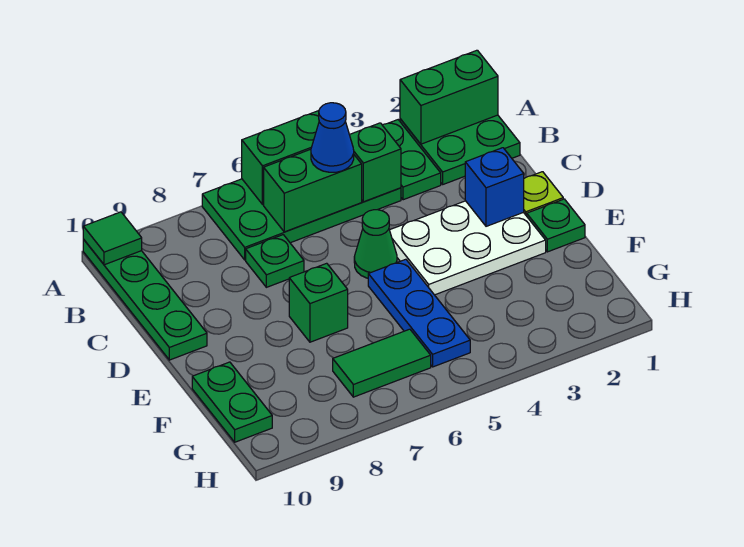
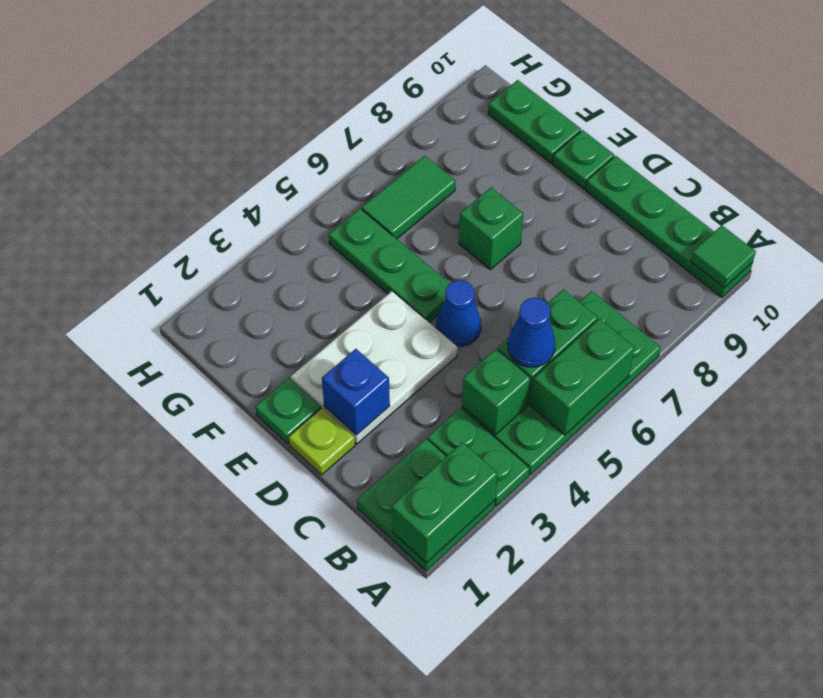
green 1x1 plate [246,235,304,287] -> green 1x1 plate moved to [553,130,614,189]
green 1x1 cone [354,210,397,278] -> blue 1x1 cone [436,280,481,346]
blue 1x3 plate [368,259,470,367] -> green 1x3 plate [329,209,450,322]

